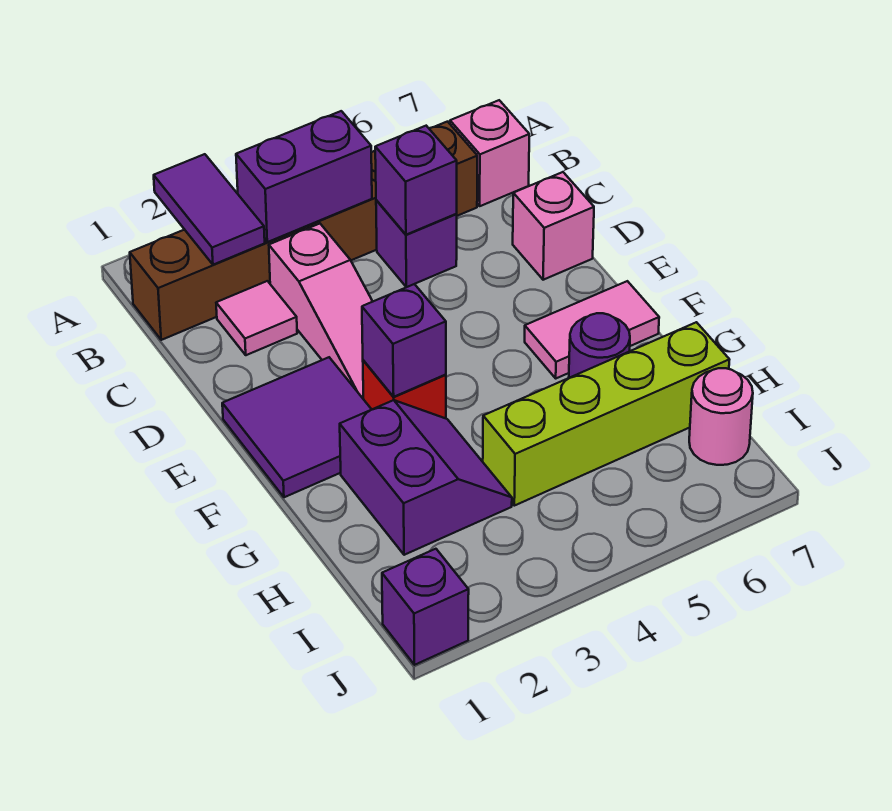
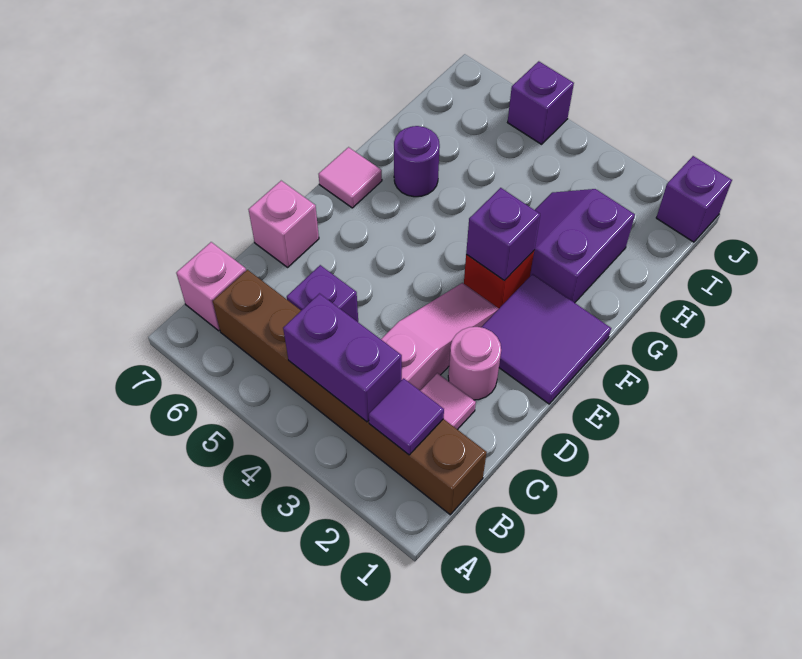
purple 1x2 tile [154,154,265,265] -> purple 1x1 tile [369,378,444,455]
purple 1x1 brick [375,126,457,235] -> purple 1x1 brick moved to [508,61,574,144]
pink 1x2 tile [525,281,659,378] -> pink 1x1 tile [319,147,382,208]
lime 1x4 brick [483,322,730,506] -> none
pink 1x1 round brick [689,368,753,465] -> pink 1x1 round brick moved to [448,327,501,400]

